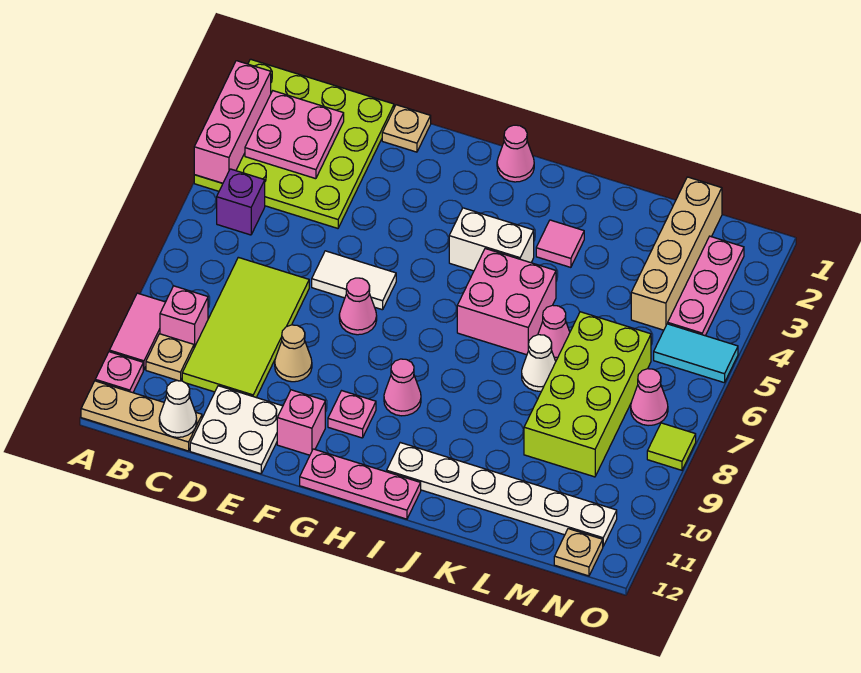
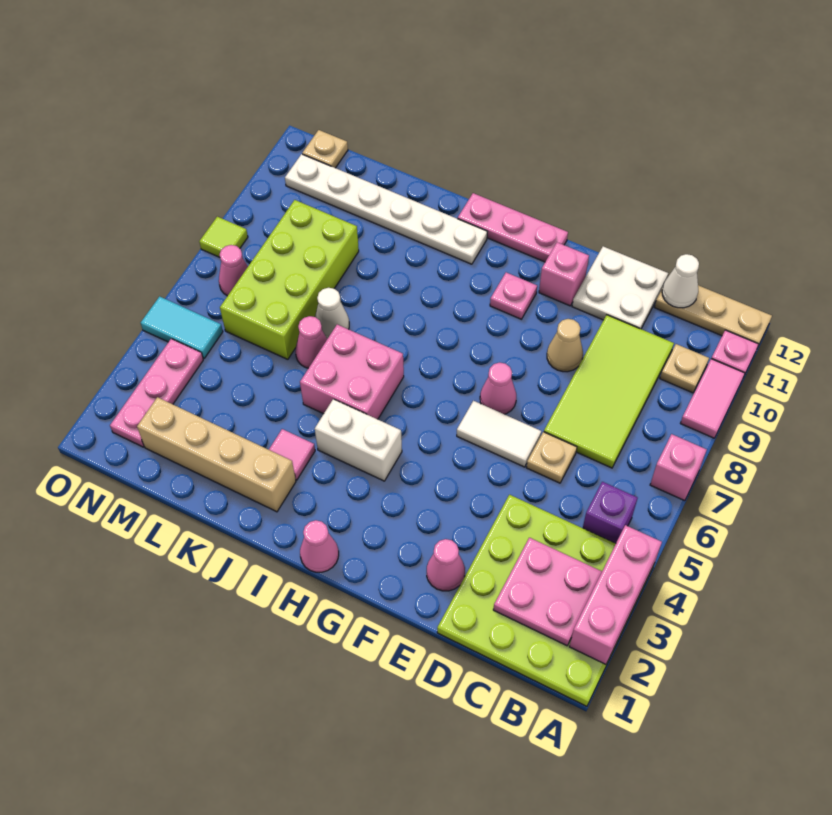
pink 1x1 brick [160,286,208,348] -> pink 1x1 brick moved to [650,434,707,501]
tan 1x1 plate [382,105,431,152] -> tan 1x1 plate moved to [526,432,577,483]
pink 1x1 cone [384,359,421,416] -> pink 1x1 cone moved to [427,539,465,591]
tan 1x4 brick [631,177,722,330] -> tan 1x4 brick turned to [137,397,296,512]

